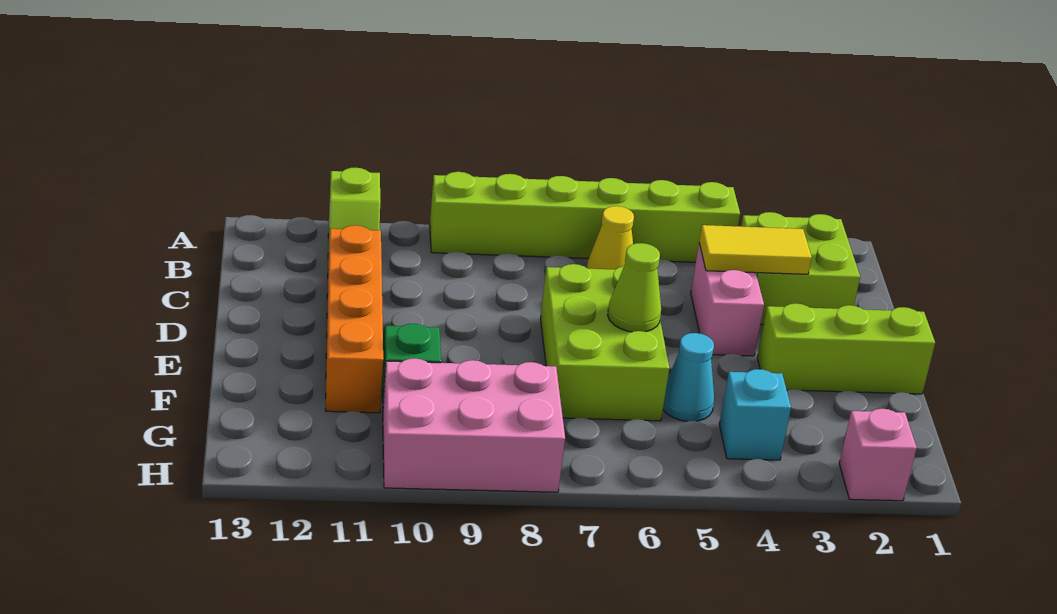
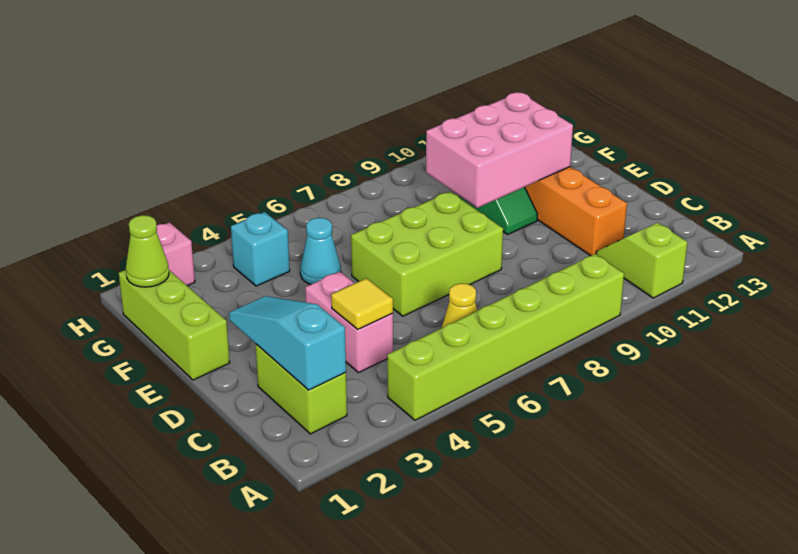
lime 2x2 brick [741,212,860,325] -> lime 1x2 brick [255,344,347,434]
none -> cyan 1x3 slope [229,296,346,390]
yellow 1x2 tile [699,225,812,274] -> yellow 1x1 tile [331,278,393,329]
lime 2x3 brick [540,264,669,421] -> lime 2x3 brick turned to [351,192,503,316]
lime 1x3 brick [757,303,935,394] -> lime 1x3 brick turned to [119,270,230,380]
lime 1x1 cone [608,243,661,332] -> lime 1x1 cone moved to [126,215,169,287]
pink 2x3 brick [383,358,565,492] -> pink 2x3 brick moved to [426,92,573,208]

